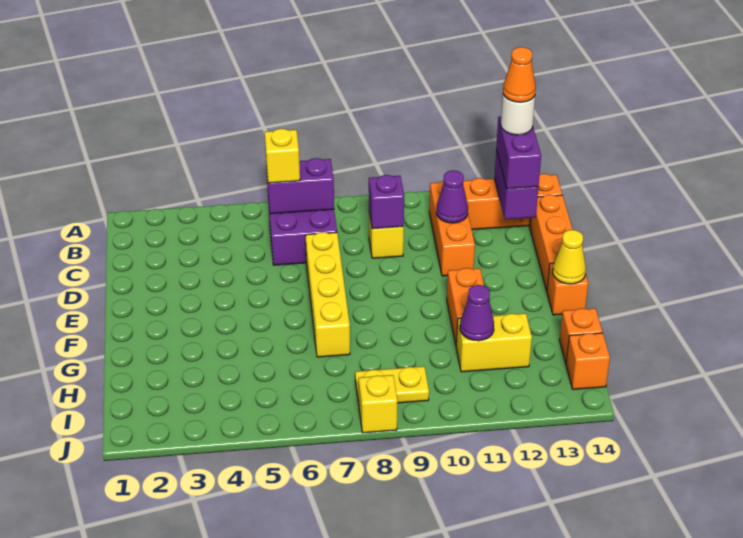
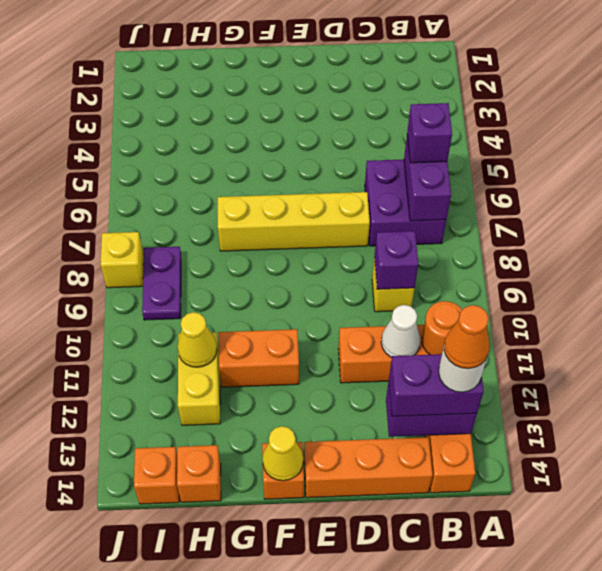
yellow 1x1 brick [265,129,300,183] -> purple 1x1 brick [407,103,452,163]
none -> orange 1x1 round brick [422,301,462,355]
purple 1x1 cone [436,170,468,223] -> white 1x1 cone [381,305,421,357]
purple 1x1 cone [460,285,494,341] -> yellow 1x1 cone [178,312,217,367]
yellow 1x2 plate [355,366,429,404] -> purple 1x2 plate [142,247,181,320]

